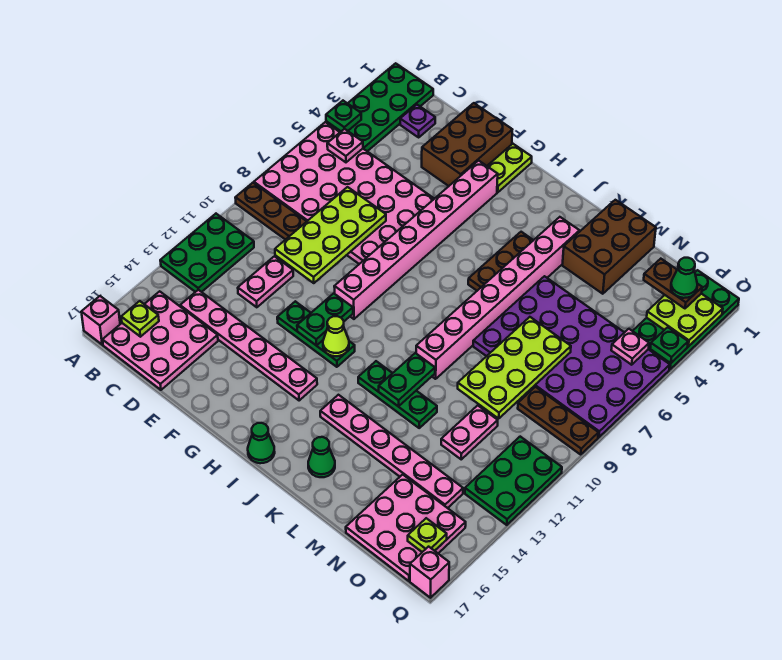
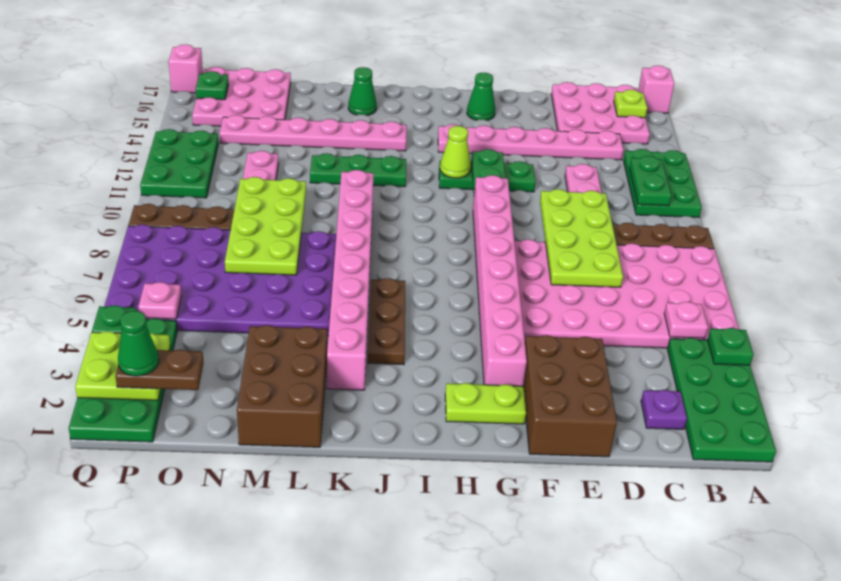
lime 1x2 plate [487,144,532,192] -> lime 1x2 plate turned to [445,383,526,424]
green 1x1 cone [248,423,275,463] -> green 1x1 cone moved to [467,73,495,120]
green 1x2 plate [379,353,435,407] -> green 1x2 plate moved to [630,156,671,206]
lime 1x1 plate [408,518,447,552] -> green 1x1 plate [196,71,229,100]

